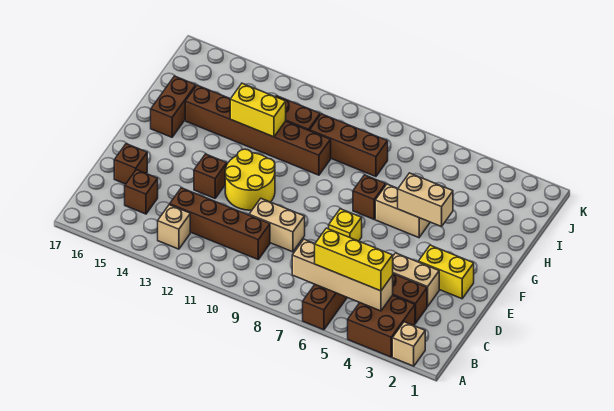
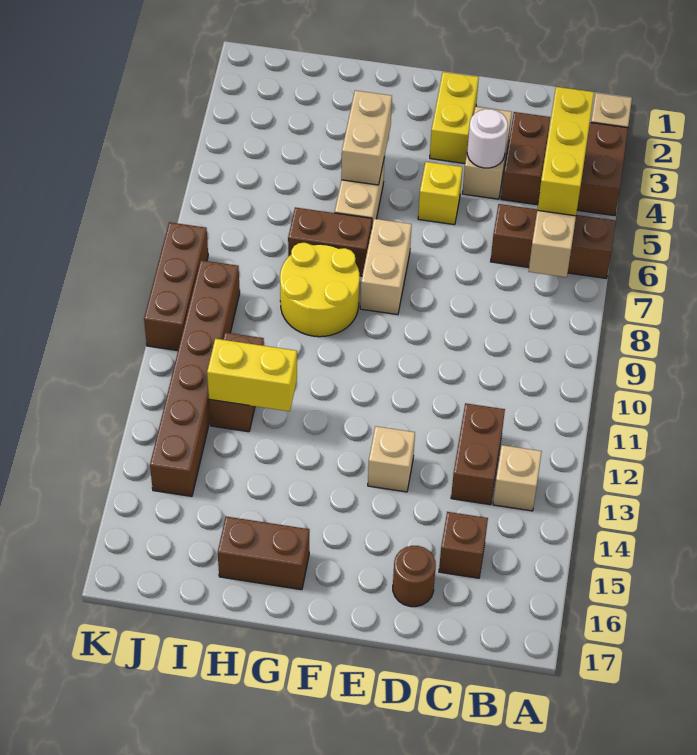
brown 1x4 brick [170,188,270,259] -> brown 1x2 brick [451,403,505,505]
none -> white 1x1 round brick [467,109,508,168]
tan 1x2 brick [249,199,305,252] -> tan 1x2 brick moved to [360,219,412,315]
brown 1x1 brick [114,144,147,184] -> brown 1x1 round brick [393,546,436,607]
yellow 1x1 brick [329,209,362,241] -> yellow 1x1 brick moved to [418,162,463,225]
yellow 2x2 round brick [225,149,275,210] -> yellow 2x2 round brick moved to [280,243,360,337]
brown 1x1 brick [194,154,227,198] -> tan 1x1 brick [368,426,415,492]
brown 1x1 brick [353,175,386,219] -> brown 1x2 brick [288,207,372,276]
brown 1x6 brick [185,85,331,175] -> brown 1x6 brick moved to [150,260,240,496]
yellow 1x2 brick [230,83,286,137] -> yellow 1x2 brick turned to [207,339,297,411]
brown 1x3 brick [310,114,388,177] -> brown 1x3 brick moved to [144,222,208,351]

